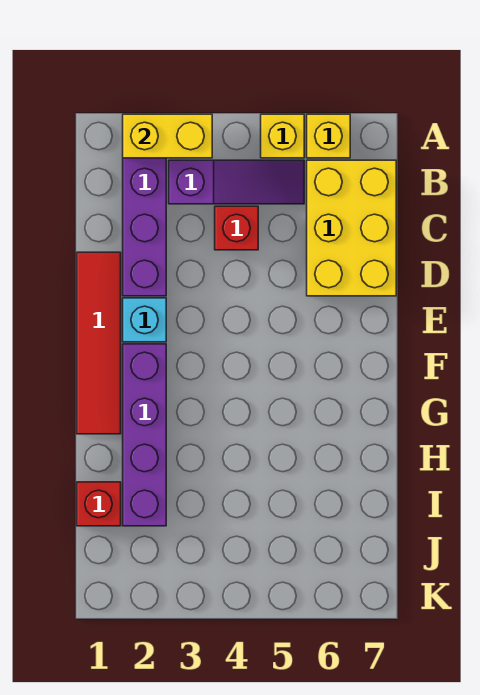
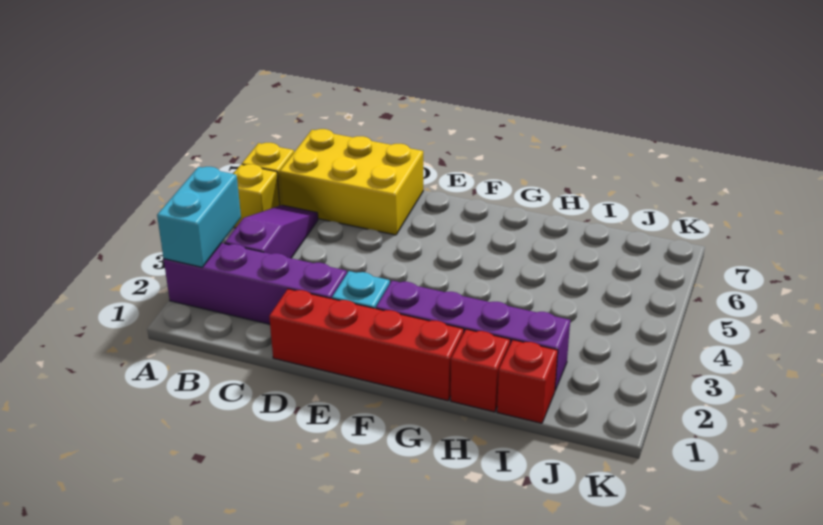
yellow 1x2 brick [123,114,212,158] -> cyan 1x2 brick [157,167,241,267]
red 1x1 brick [215,206,258,250] -> red 1x1 brick moved to [451,329,510,412]
red 1x4 tile [77,252,121,434] -> red 1x4 brick [269,289,464,401]

